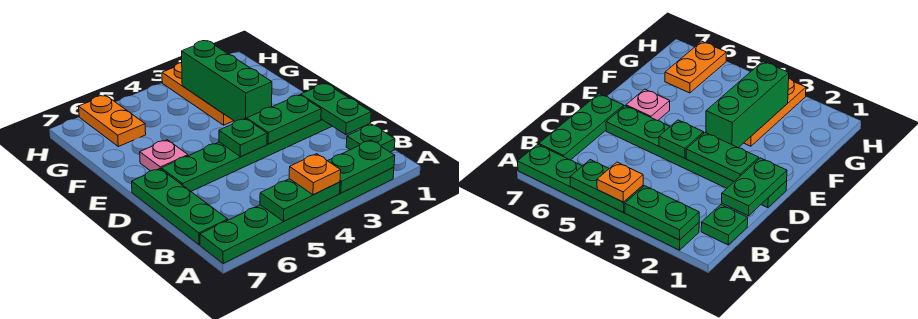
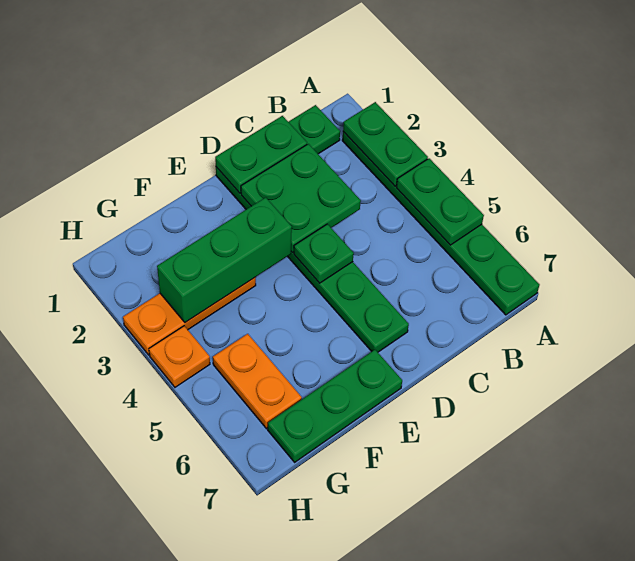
orange 1x1 plate [289,154,341,195] -> orange 1x1 plate moved to [149,326,210,387]
green 1x3 plate [132,169,228,245] -> green 1x3 plate moved to [268,350,402,462]
green 1x2 plate [247,95,321,144] -> green 2x2 plate [241,144,361,253]
pink 1x1 plate [140,140,188,171] -> none
orange 1x2 plate [79,95,146,147] -> orange 1x2 plate turned to [213,334,302,429]

